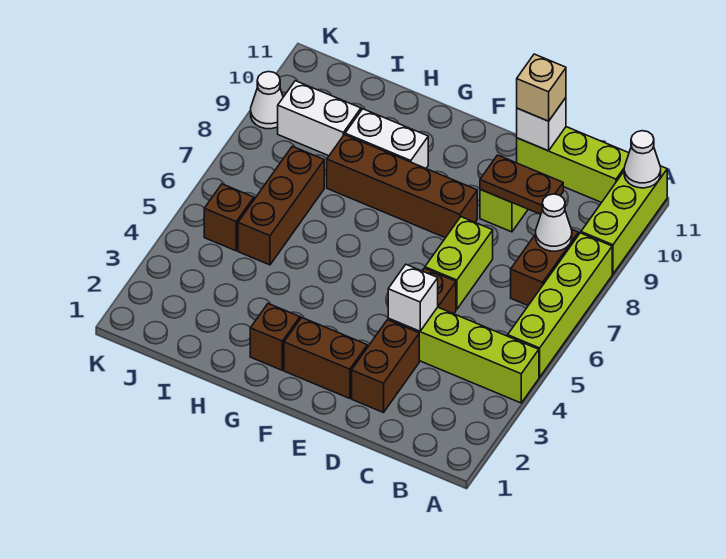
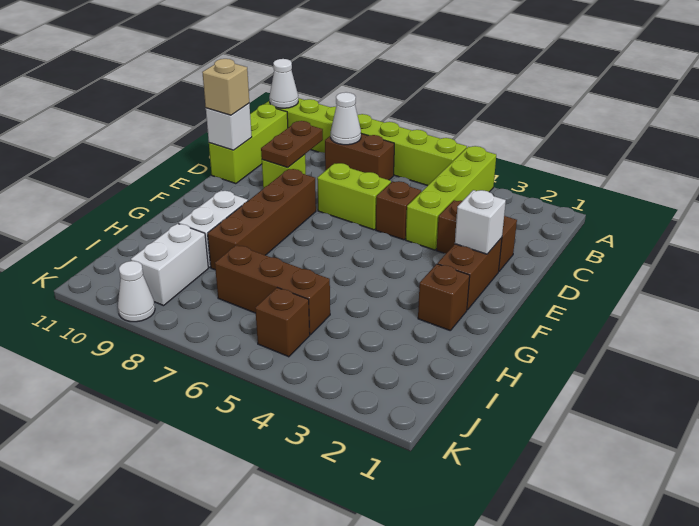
white 1x1 brick [388,265,438,331] -> white 1x1 brick moved to [455,190,506,254]

